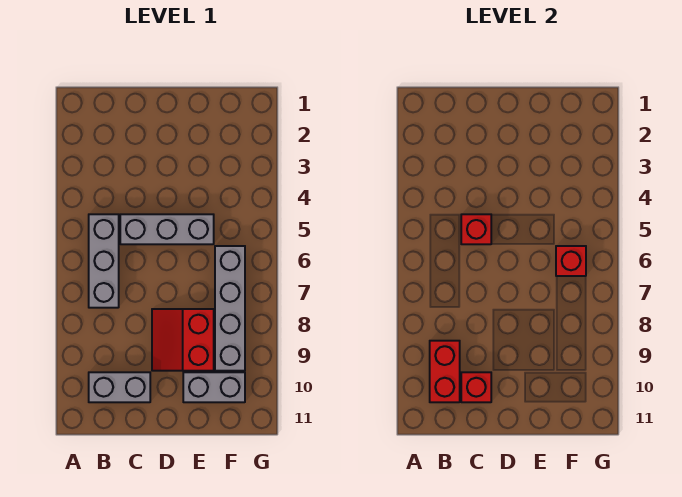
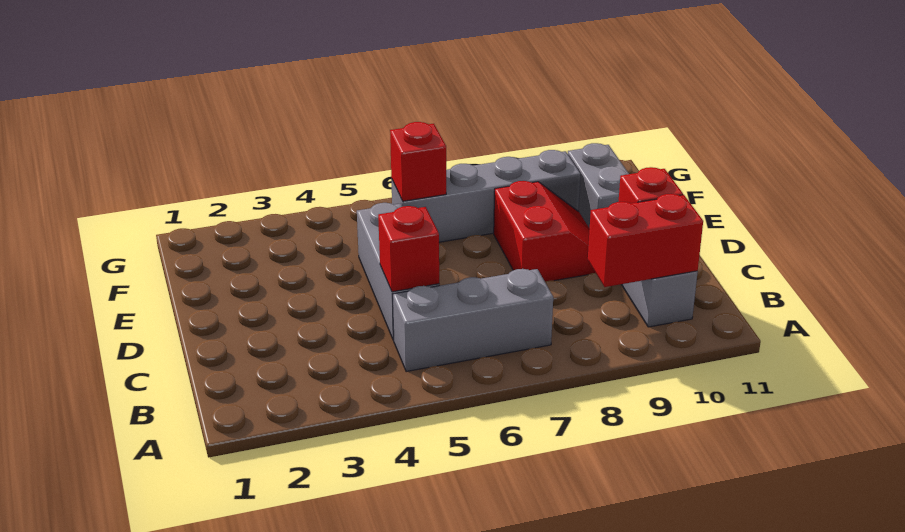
red 2x2 slope [152,309,214,371] -> red 2x2 slope turned to [494,181,595,281]

